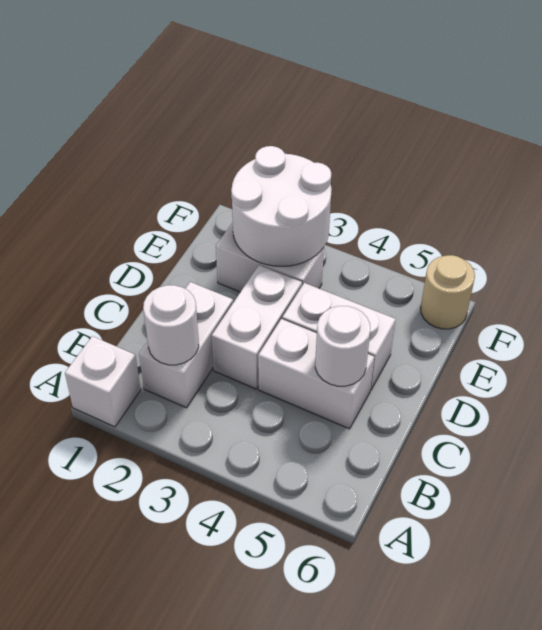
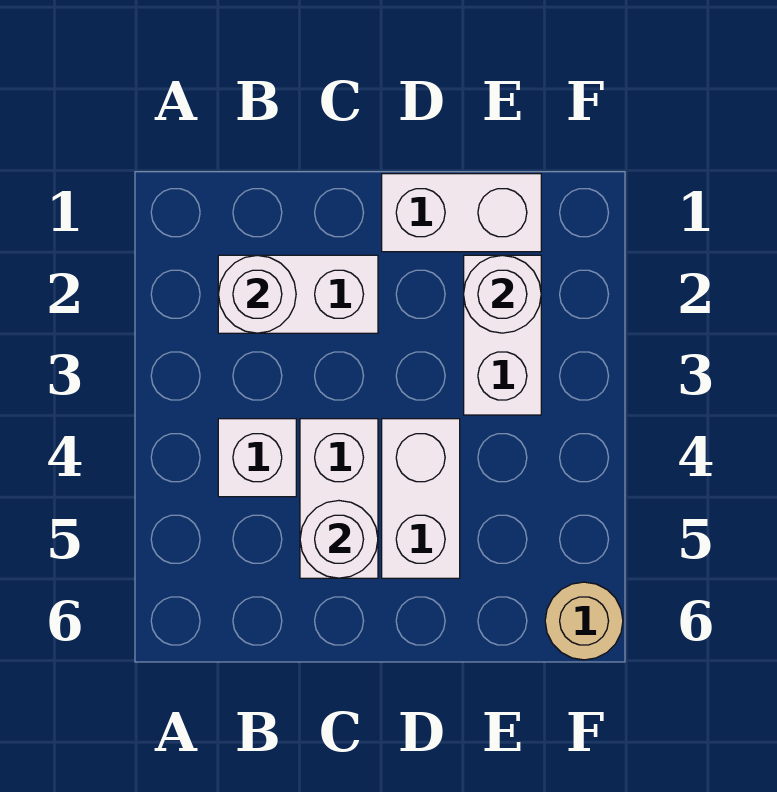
white 1x1 brick [65,336,141,427] -> white 1x1 brick moved to [218,419,296,497]
white 1x2 brick [212,265,302,389] -> white 1x2 brick moved to [382,174,541,252]
white 2x2 round brick [231,146,332,267] -> white 1x1 round brick [464,255,541,333]

